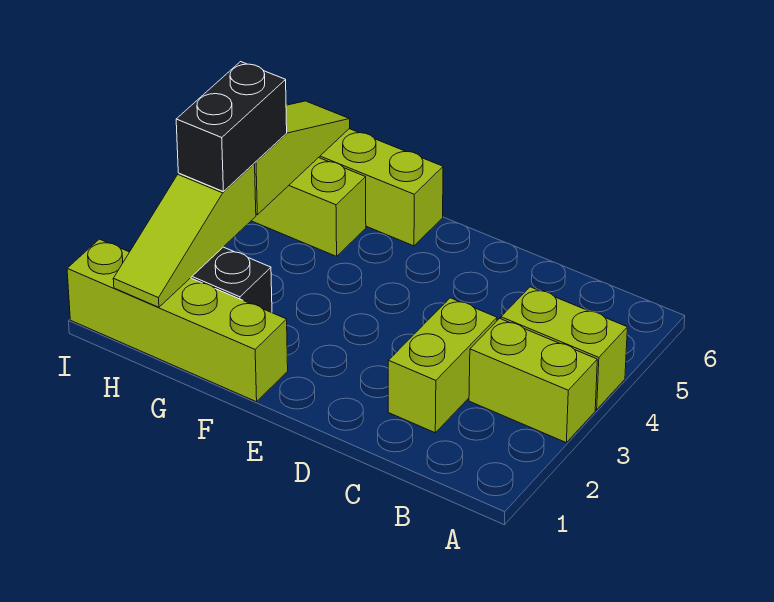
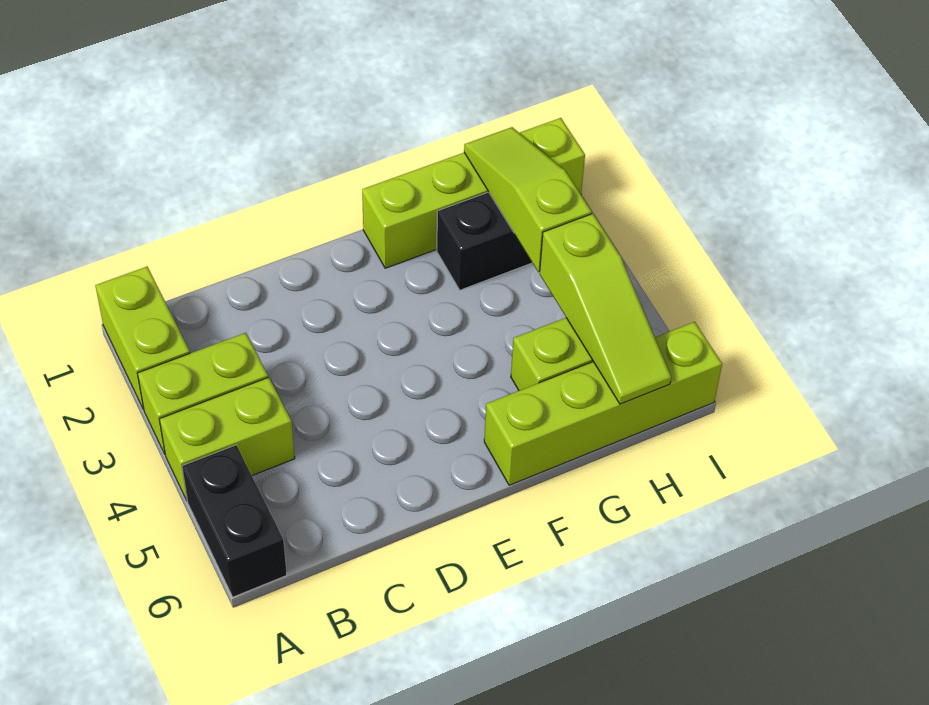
lime 1x2 brick [388,298,497,433] -> lime 1x2 brick moved to [95,267,190,410]
black 1x2 brick [176,62,287,191] -> black 1x2 brick moved to [182,445,287,597]

